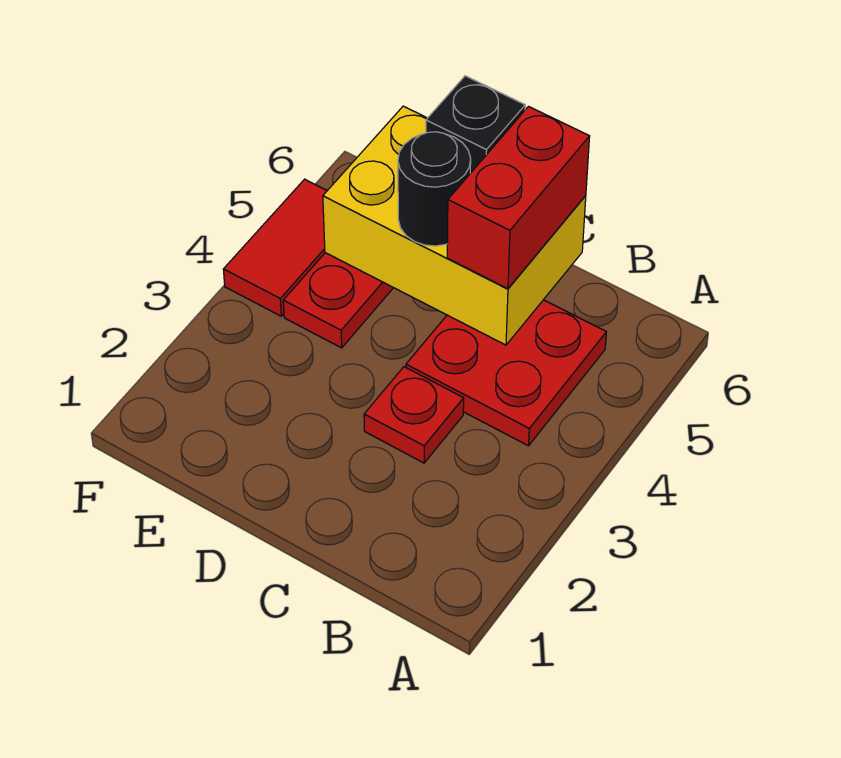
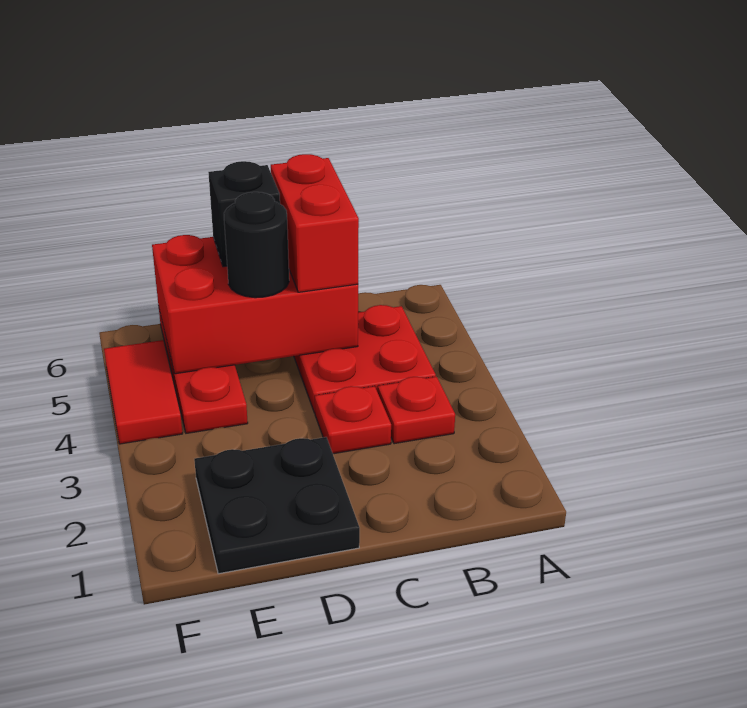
none -> red 1x1 plate [378,377,455,444]
yellow 2x3 brick [323,106,586,345] -> red 2x3 brick [152,235,358,374]
none -> black 2x2 plate [194,437,360,574]

